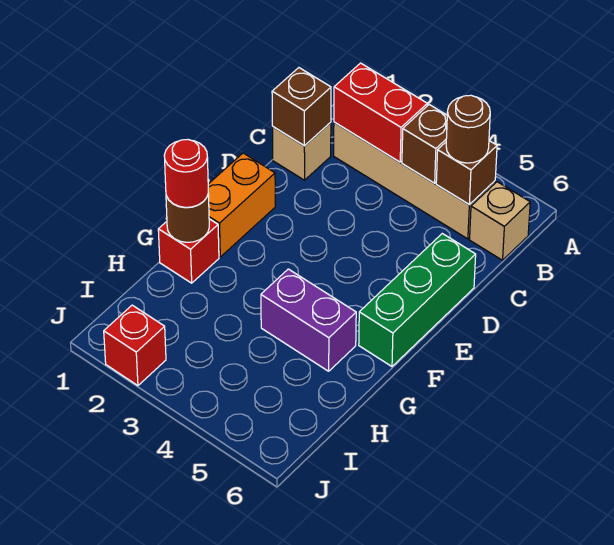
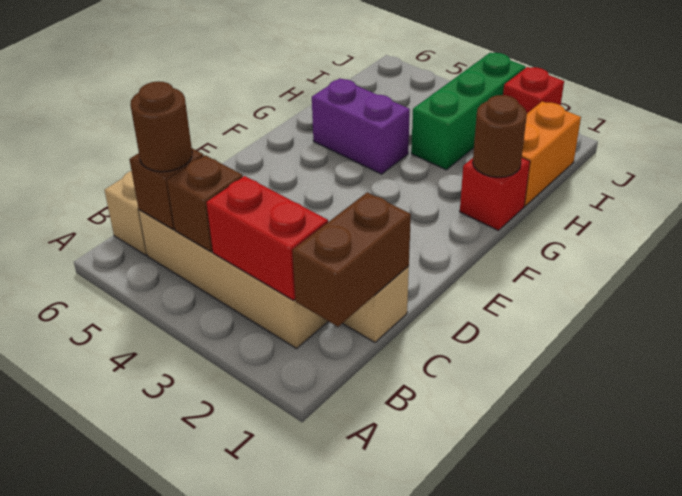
brown 1x1 brick [272,68,331,146] -> brown 1x2 brick [292,192,411,327]
green 1x3 brick [359,234,476,366] -> green 1x3 brick moved to [411,53,526,170]
orange 1x2 brick [208,153,275,257] -> orange 1x2 brick moved to [522,101,581,206]
red 1x1 round brick [164,140,208,207] -> none

